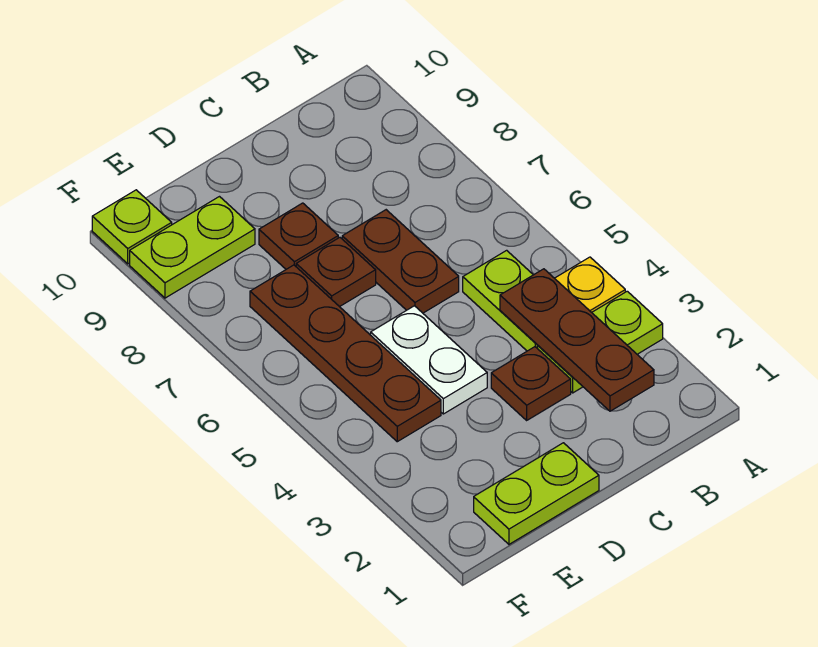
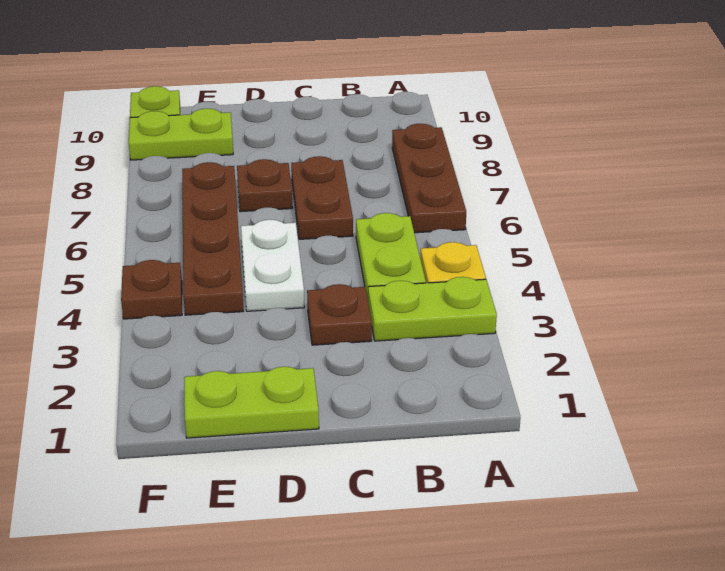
brown 1x3 plate [500,269,654,411] -> brown 1x3 plate moved to [392,124,466,233]
brown 1x1 plate [259,203,338,269] -> brown 1x1 plate moved to [121,260,182,319]

